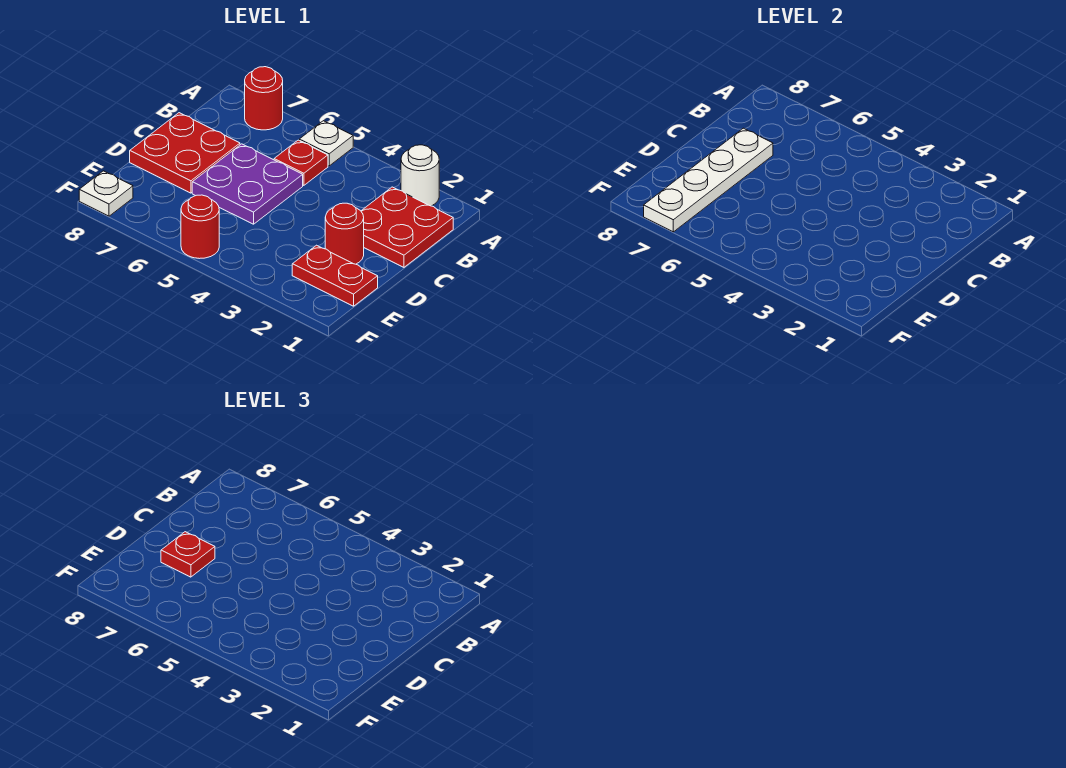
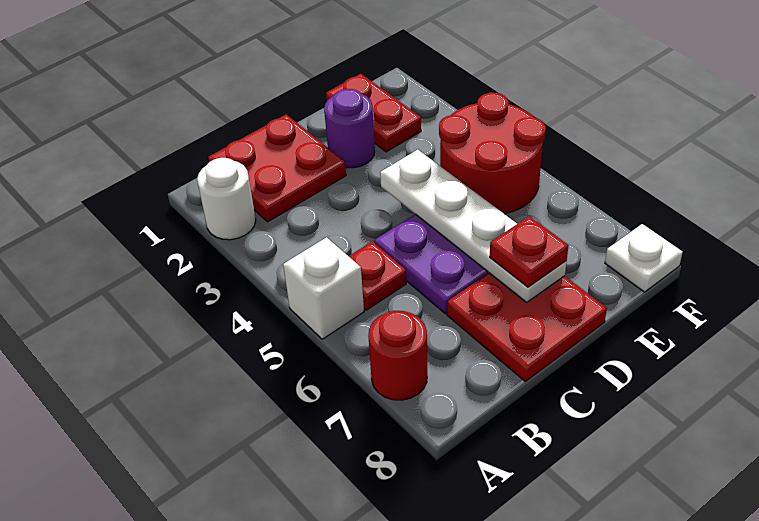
white 1x1 plate [299,121,353,166] -> white 1x1 brick [283,237,364,339]
white 1x4 plate [644,128,773,232] -> white 1x4 plate turned to [380,150,567,302]
red 1x1 round brick [325,203,364,264] -> purple 1x1 round brick [324,89,375,168]
red 1x1 round brick [181,195,219,259] -> red 2x2 round brick [439,93,546,214]

